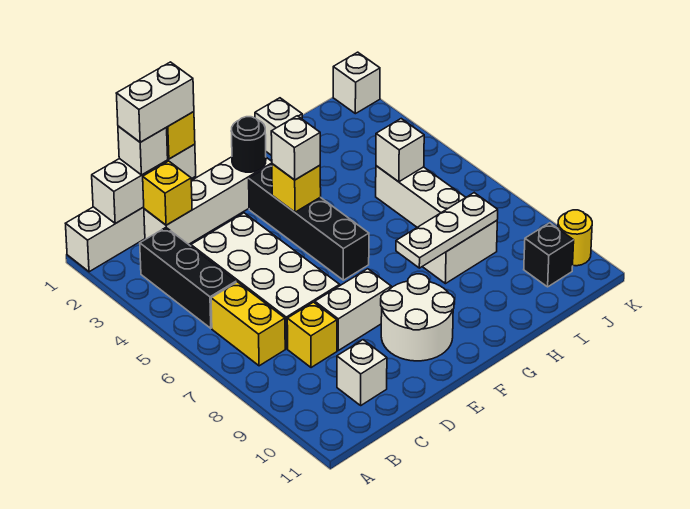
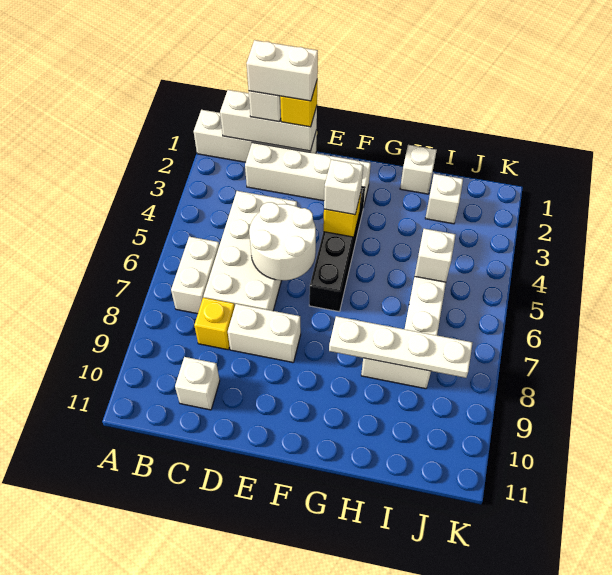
black 1x3 brick [140,228,236,328] -> none
yellow 1x2 brick [211,282,285,366] -> white 1x2 brick [171,237,219,314]
yellow 1x1 brick [143,161,192,225] -> none
white 2x2 round brick [381,274,454,361] -> white 2x2 round brick moved to [249,202,316,280]
black 1x1 round brick [231,117,266,172] -> none
white 1x3 plate [396,193,498,268] -> white 1x4 plate [329,316,472,378]
black 1x1 brick [524,223,574,287] -> none
white 1x1 brick [333,52,380,114] -> white 1x1 brick moved to [425,174,463,224]
yellow 1x1 round brick [558,210,592,266] -> none

